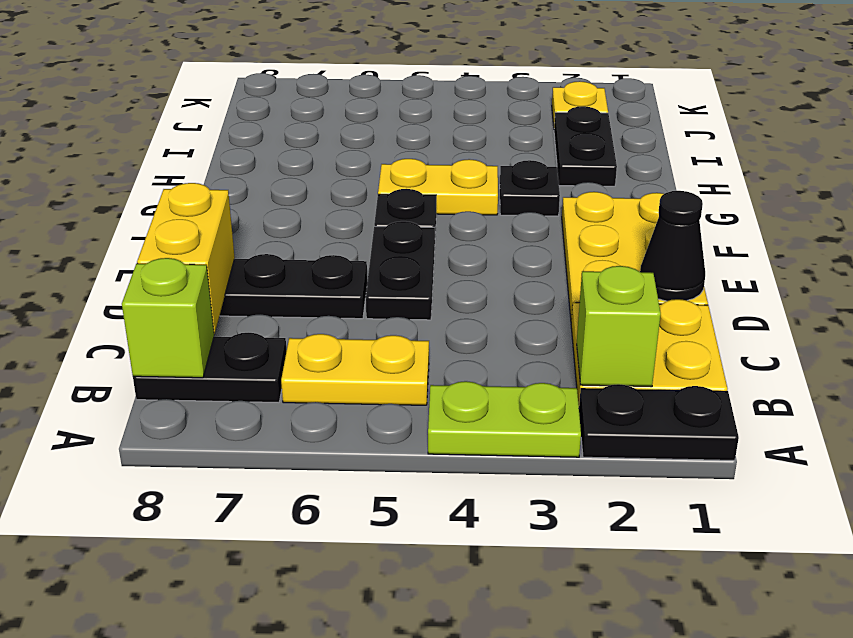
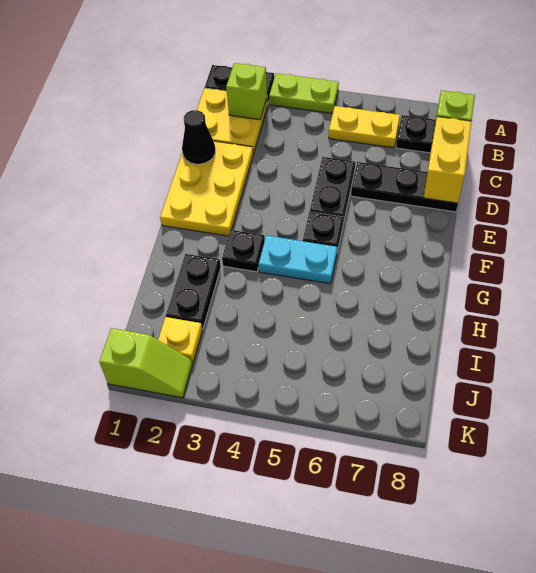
yellow 1x2 plate [378,159,498,215] -> cyan 1x2 plate [259,235,337,284]
none -> lime 1x2 slope [99,328,193,398]

